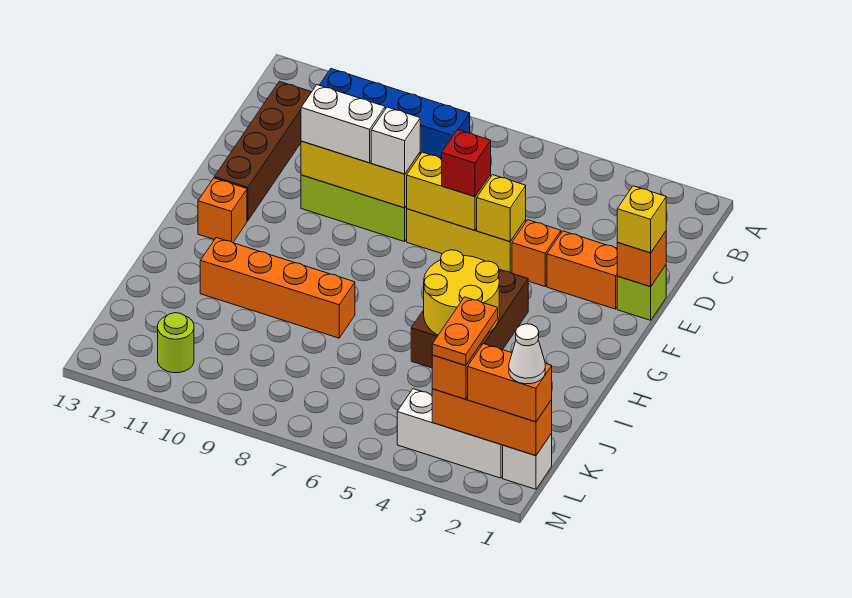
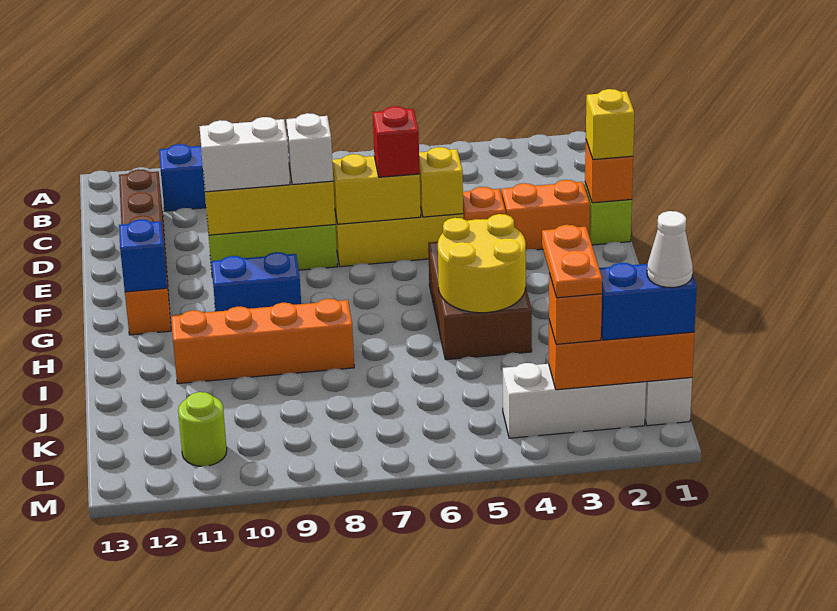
none -> blue 1x2 brick [211,252,301,312]
none -> blue 1x1 brick [119,219,167,292]
orange 1x2 brick [468,344,552,422] -> blue 1x2 brick [599,263,697,340]

